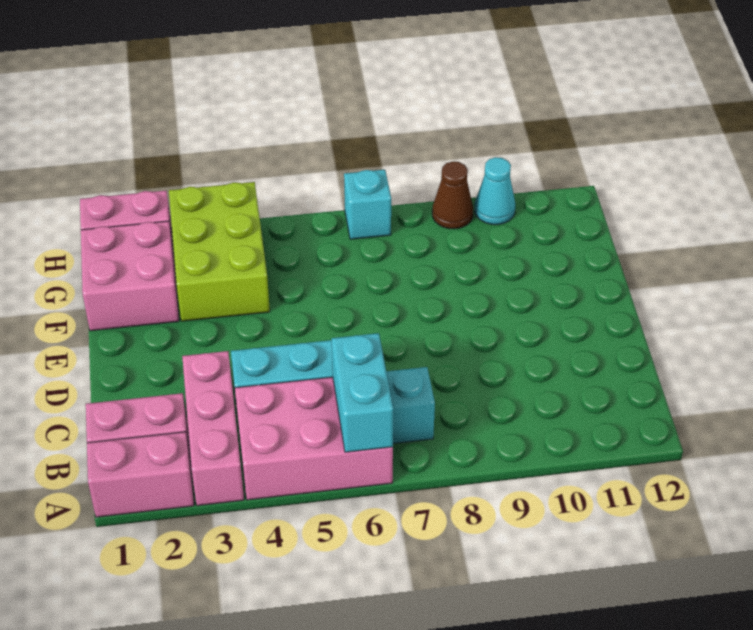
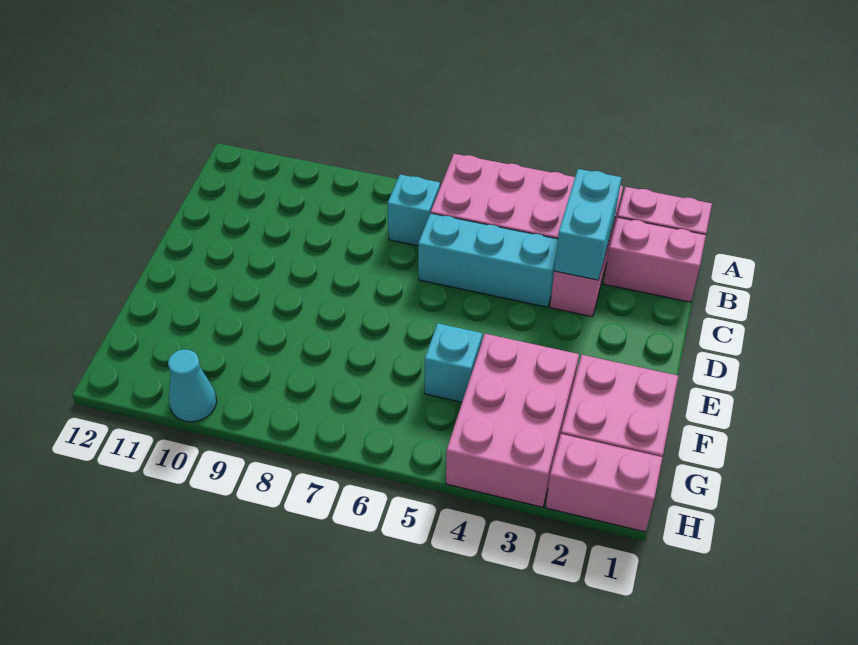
cyan 1x2 brick [332,333,393,452] -> cyan 1x2 brick moved to [554,169,621,280]
lime 2x3 brick [169,182,270,321] -> pink 2x3 brick [446,334,579,507]
cyan 1x1 brick [344,170,391,239] -> cyan 1x1 brick moved to [425,324,482,402]
brown 1x1 cone [432,162,473,229] -> none

